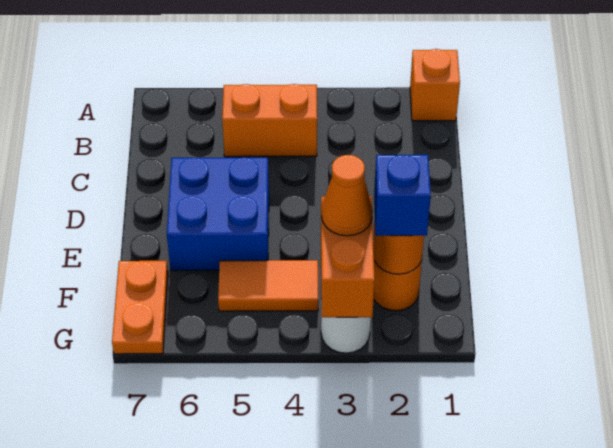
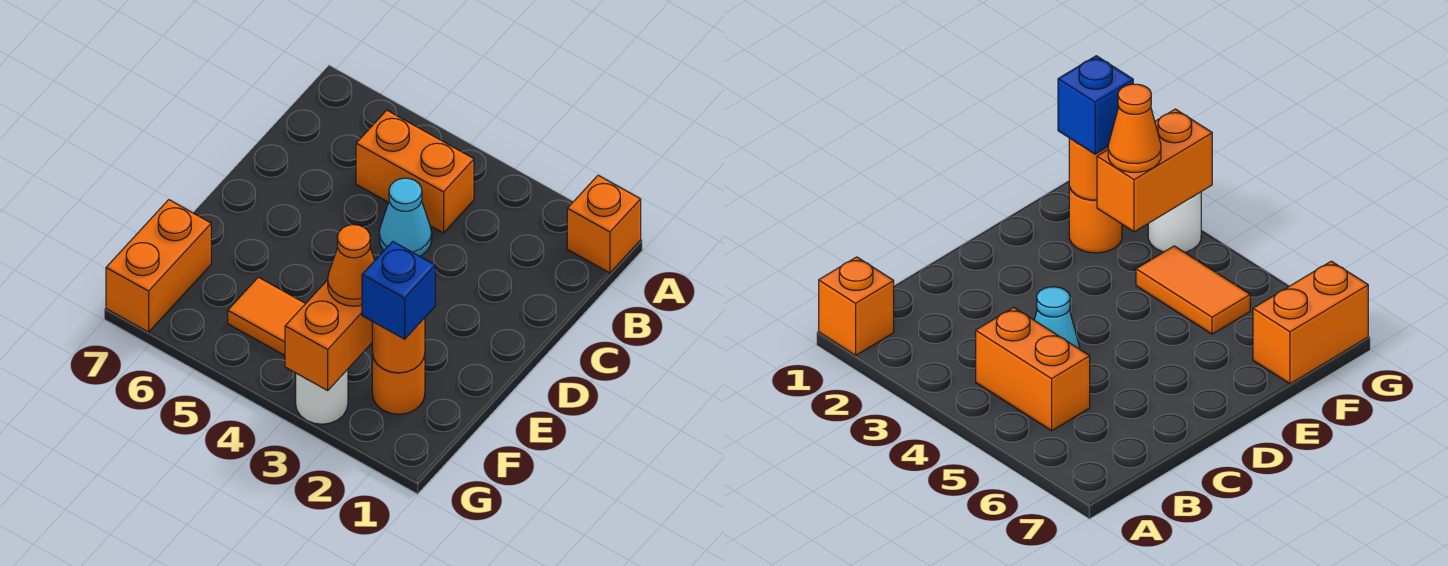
none -> cyan 1x1 cone [379,178,432,256]
blue 2x2 brick [167,157,269,271] -> none
orange 1x2 plate [112,261,168,354] -> orange 1x2 brick [106,200,211,332]

